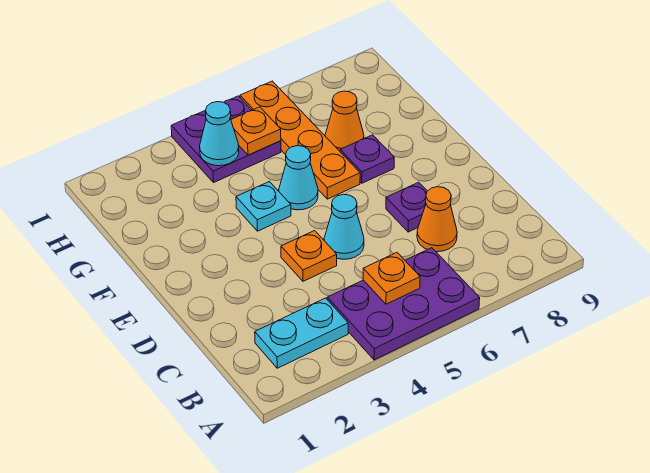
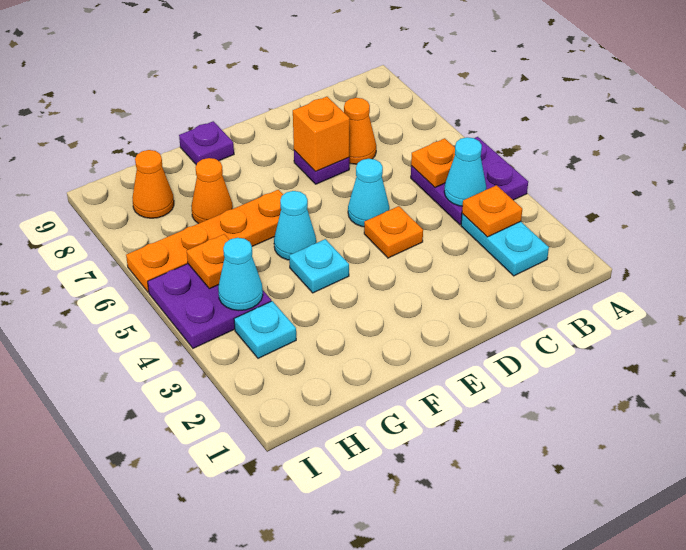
purple 2x3 plate [327,248,480,360] -> purple 2x2 plate [411,137,528,225]
none -> orange 1x1 plate [462,185,522,237]
none -> cyan 1x1 cone [444,137,486,206]
none -> orange 1x1 brick [293,97,350,171]
purple 1x1 plate [340,135,394,183] -> purple 1x1 plate moved to [179,121,234,165]
none -> cyan 1x1 plate [234,301,296,358]
none -> orange 1x1 cone [132,150,174,218]

